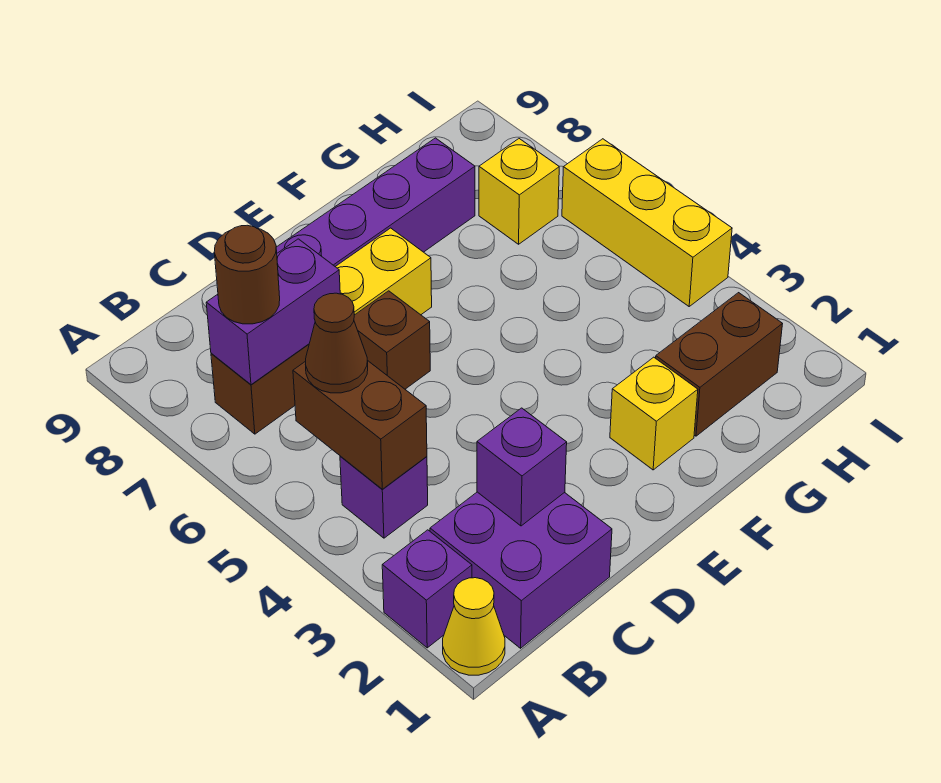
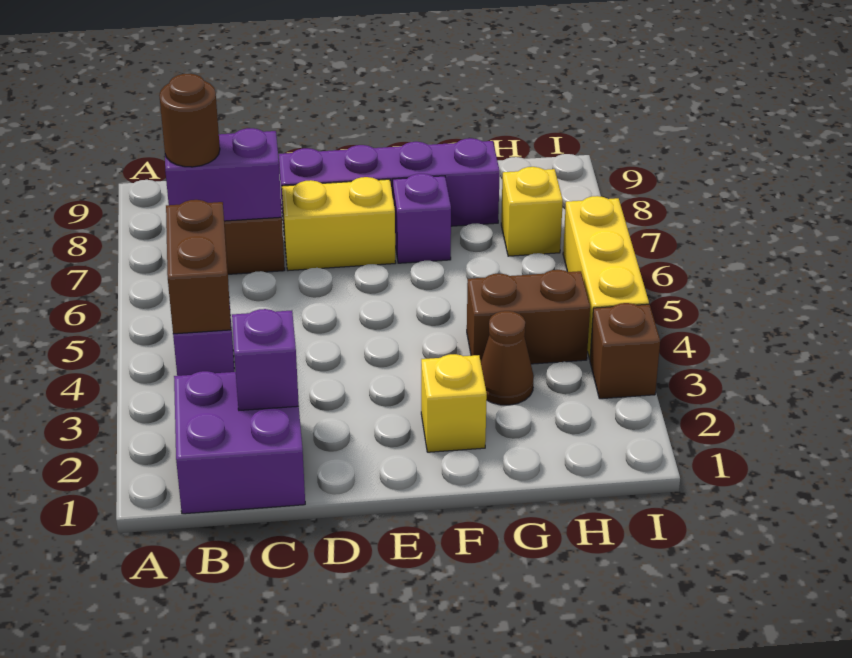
yellow 1x1 cone [443,578,505,675] -> none
purple 1x1 brick [382,530,472,648] -> purple 1x1 brick moved to [393,174,451,263]
brown 1x1 cone [305,293,368,393] -> brown 1x1 cone moved to [481,311,534,405]
brown 1x1 brick [354,291,430,389] -> brown 1x1 brick moved to [590,303,660,399]
brown 1x2 brick [656,293,782,436] -> brown 1x2 brick moved to [467,270,590,364]

